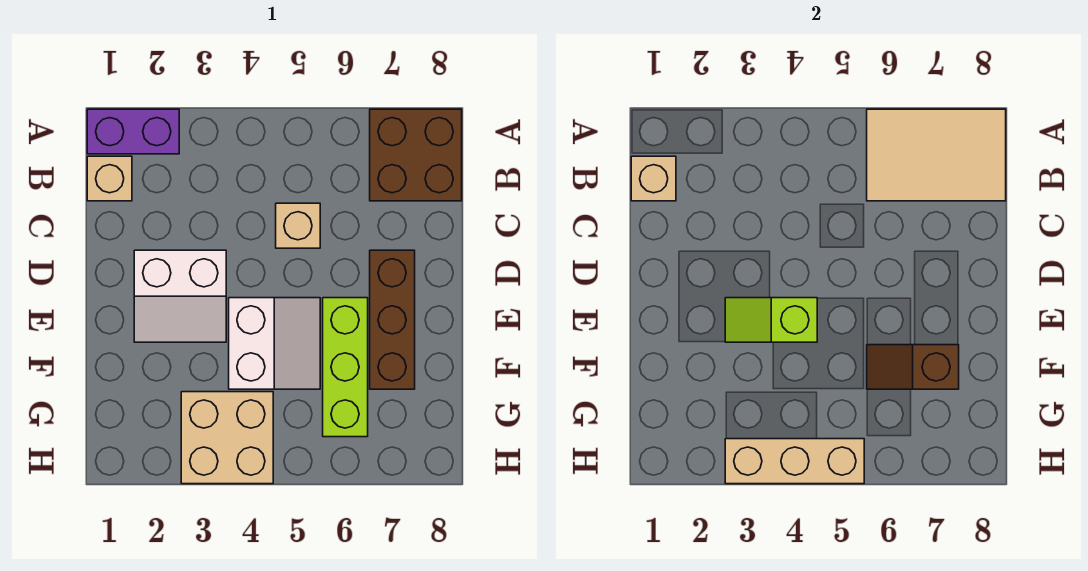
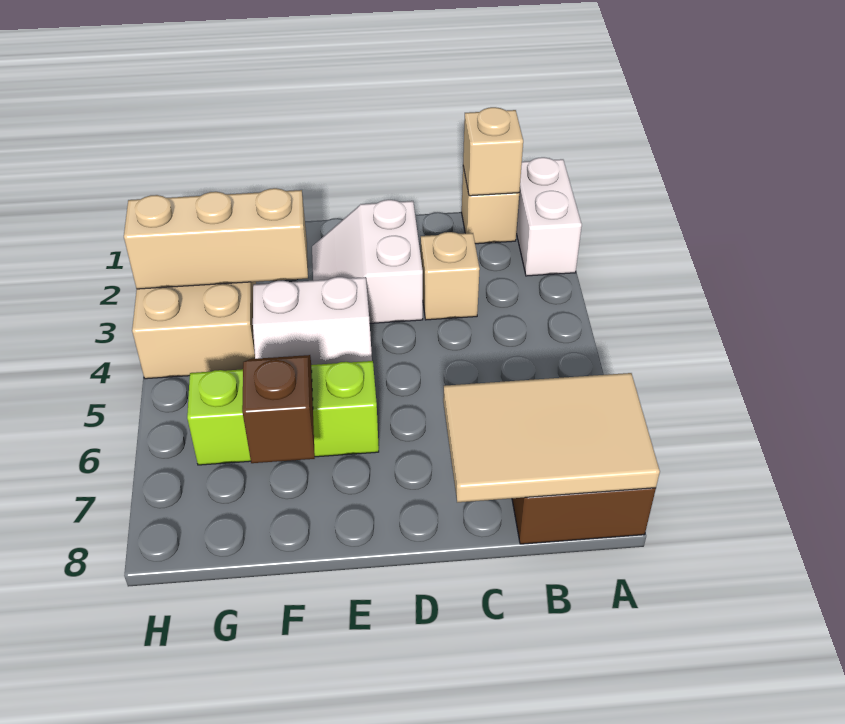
purple 1x2 brick [87,109,179,154] -> white 1x2 brick [516,157,582,276]
tan 2x3 tile [867,109,1006,201] -> tan 2x3 tile turned to [443,373,660,502]
tan 1x1 brick [276,203,320,248] -> tan 1x1 brick moved to [421,232,480,320]
brown 1x3 brick [370,250,415,389] -> none
lime 1x2 slope [725,298,817,342] -> none
tan 1x3 brick [725,439,864,484] -> tan 1x3 brick turned to [124,188,308,289]

